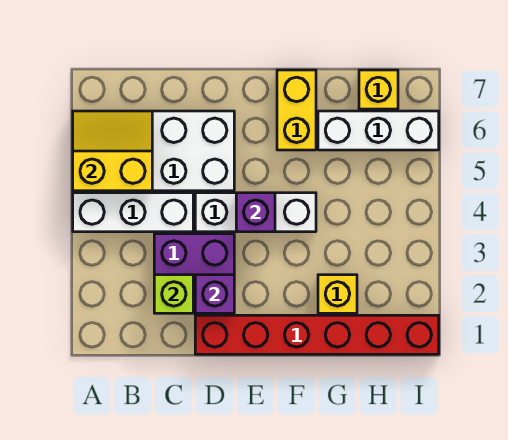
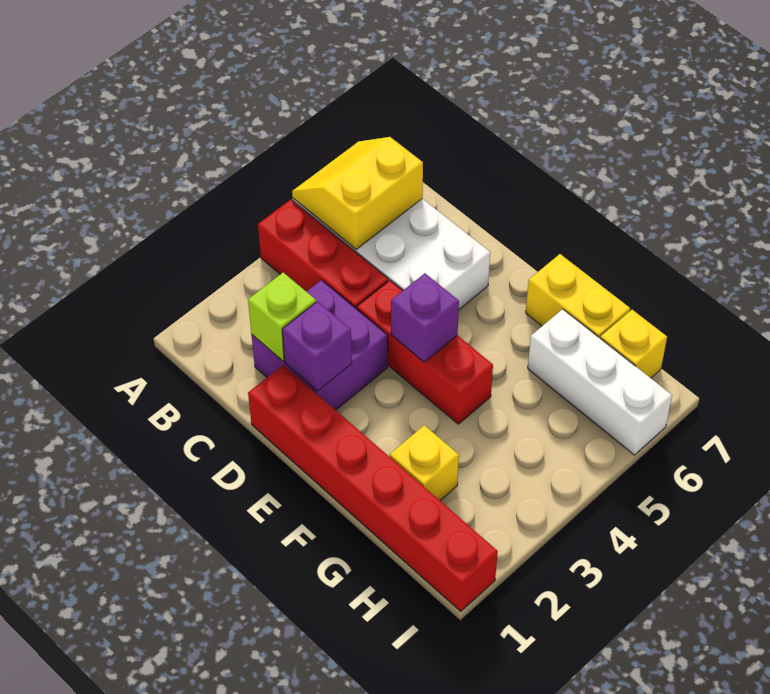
white 1x3 brick [73,193,193,232] -> red 1x3 brick [258,200,388,309]
yellow 2x2 slope [73,111,152,191] -> yellow 2x2 slope turned to [292,137,423,249]
white 1x3 brick [195,193,316,232] -> red 1x3 brick [357,280,493,424]
yellow 1x2 brick [277,70,316,150] -> yellow 1x2 brick turned to [526,254,630,338]

